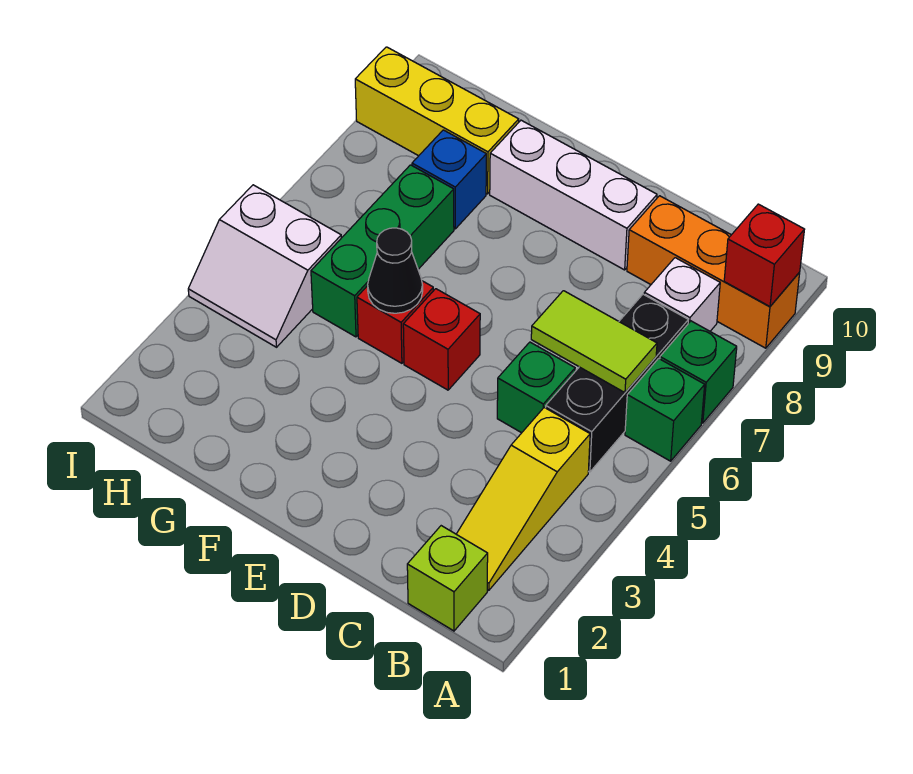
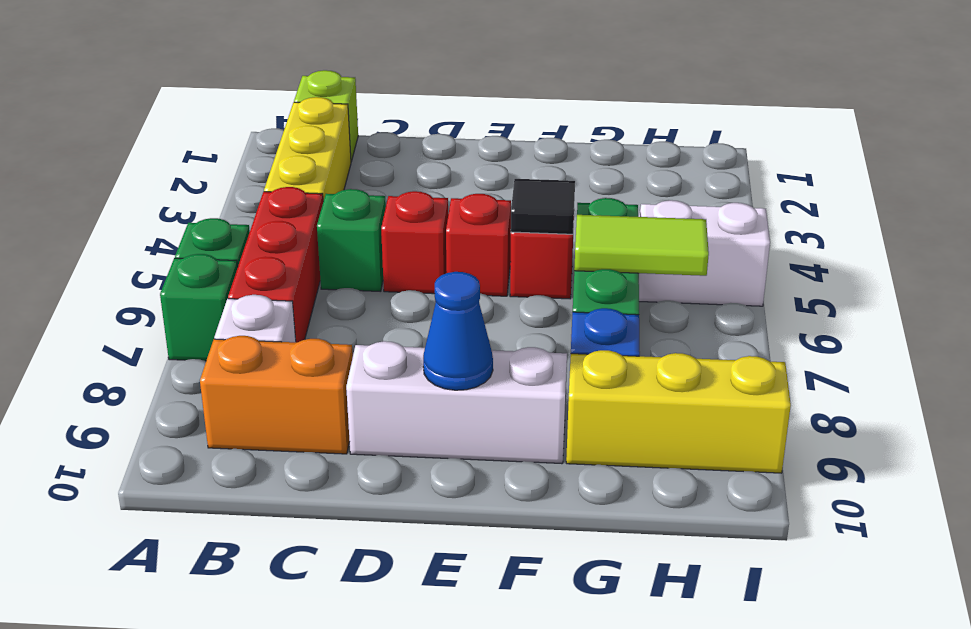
orange 1x3 brick [627,196,800,348] -> orange 1x2 brick [200,336,353,454]
red 1x1 brick [724,204,804,306] -> red 1x1 brick moved to [381,191,448,294]
yellow 1x3 slope [456,408,590,590] -> yellow 1x3 brick [264,97,351,201]
black 1x3 brick [546,294,688,472] -> red 1x3 brick [228,187,323,342]
lime 1x2 tile [531,291,657,393] -> lime 1x2 tile moved to [574,215,709,276]
none -> blue 1x1 cone [423,272,493,390]
black 1x1 cone [368,228,423,313] -> black 1x1 tile [511,179,575,234]

